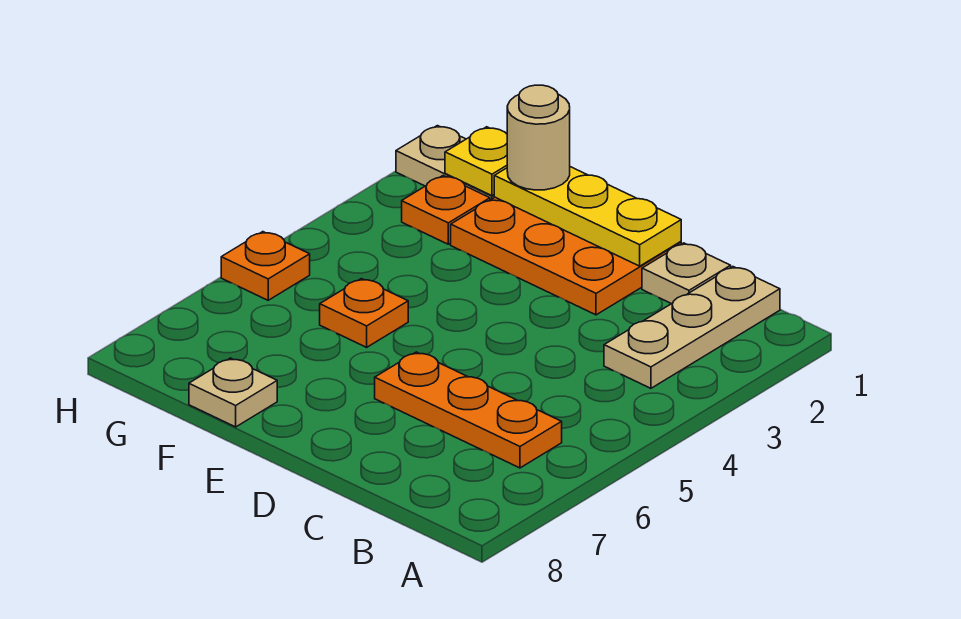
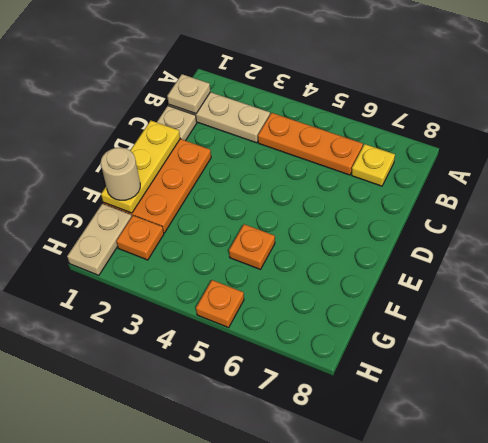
orange 1x3 plate [375,352,562,468] -> orange 1x3 plate turned to [258,113,363,175]
tan 1x1 plate [189,358,277,427] -> tan 1x1 plate moved to [167,74,210,114]
yellow 1x1 plate [445,127,507,196] -> yellow 1x1 plate moved to [352,144,395,186]

